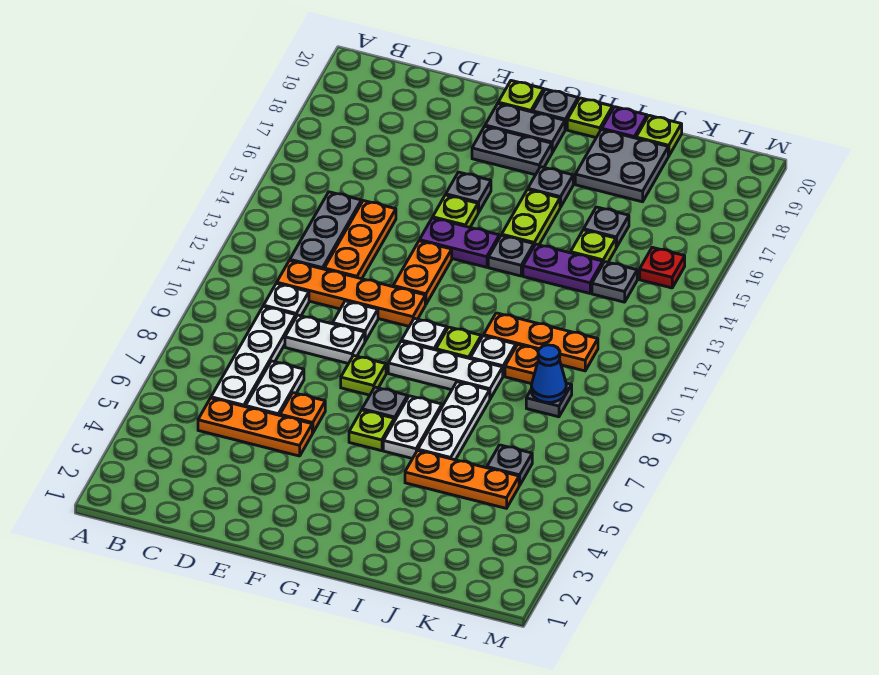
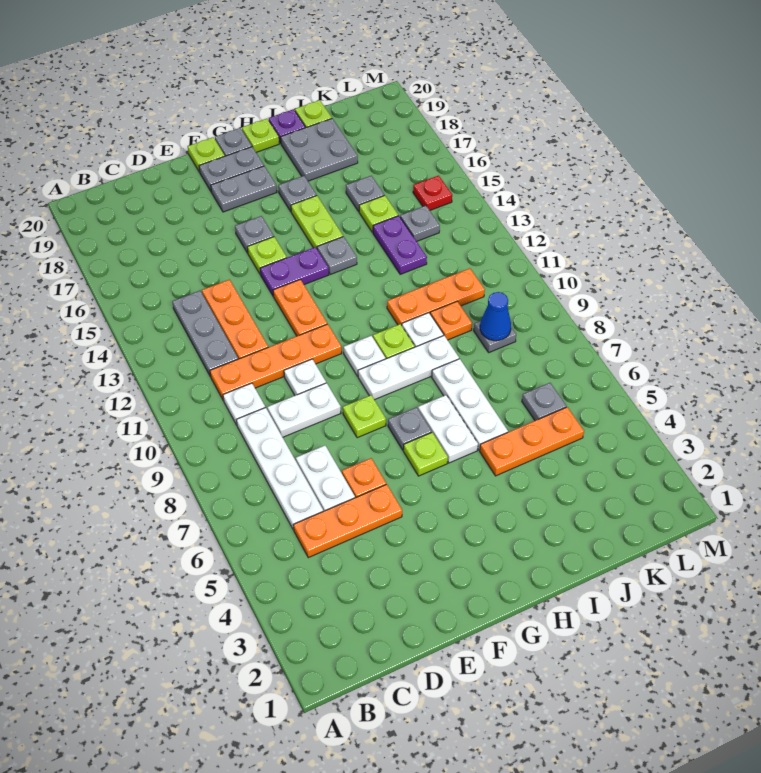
purple 1x2 plate [523,244,603,293] -> purple 1x2 plate turned to [373,216,427,274]

